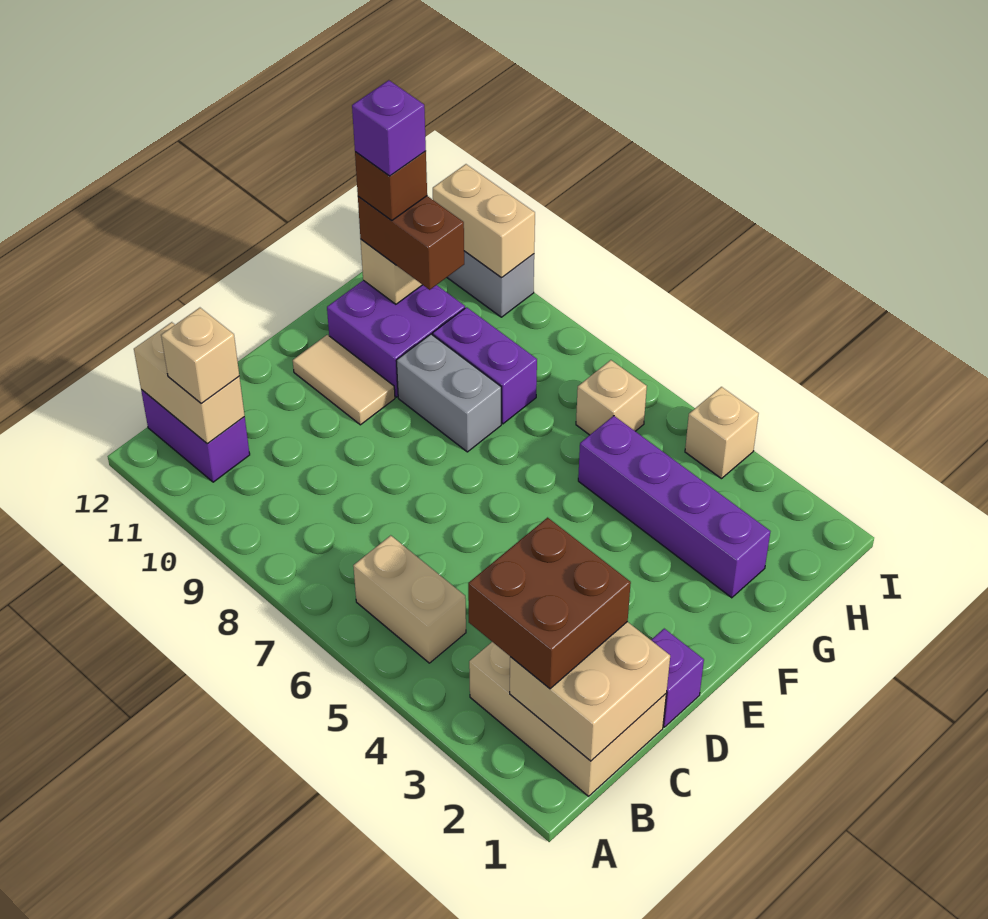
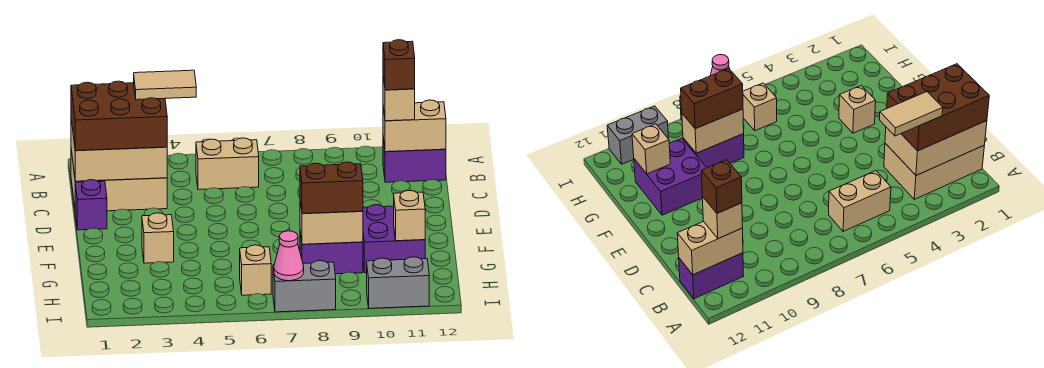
tan 2x2 brick [510,622,670,761] -> tan 2x3 brick [71,119,167,181]
brown 2x2 brick [468,518,631,689] -> brown 2x3 brick [71,81,167,151]
tan 1x2 tile [293,335,395,425] -> tan 1x2 tile moved to [134,70,196,100]
grey 1x2 brick [396,334,501,452] -> grey 1x2 brick moved to [273,261,336,312]
purple 1x4 brick [578,416,771,598] -> none
brown 1x2 brick [358,196,464,290] -> brown 1x2 brick moved to [300,162,363,214]
brown 1x1 brick [355,151,427,221] -> brown 1x1 brick moved to [383,40,415,90]
purple 1x1 brick [352,80,426,176] -> none
tan 1x1 brick [685,387,759,479] -> tan 1x1 brick moved to [142,213,174,263]
none -> pink 1x1 cone [274,231,304,281]
tan 1x2 brick [433,164,535,278] -> tan 1x2 brick moved to [300,202,363,244]

